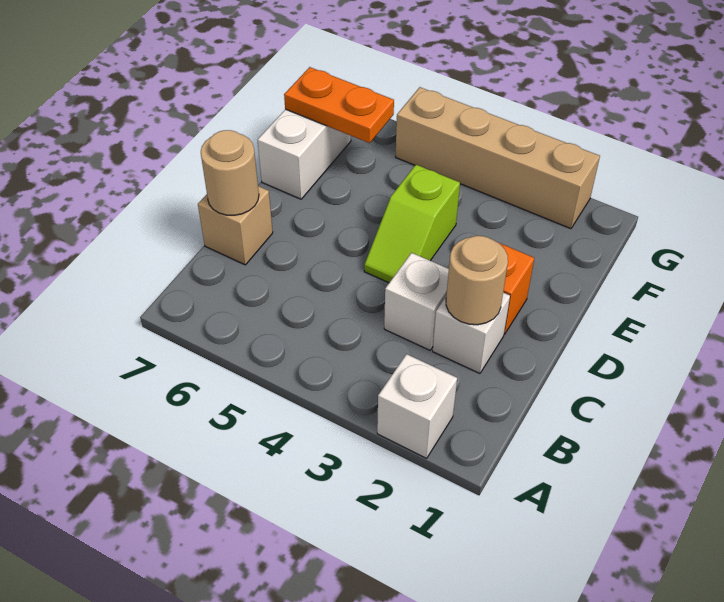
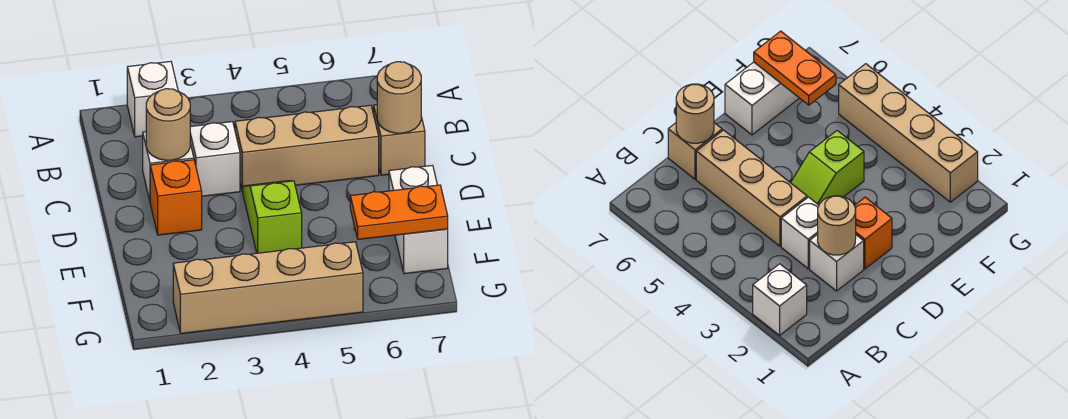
none -> tan 1x3 brick [235,105,379,191]

